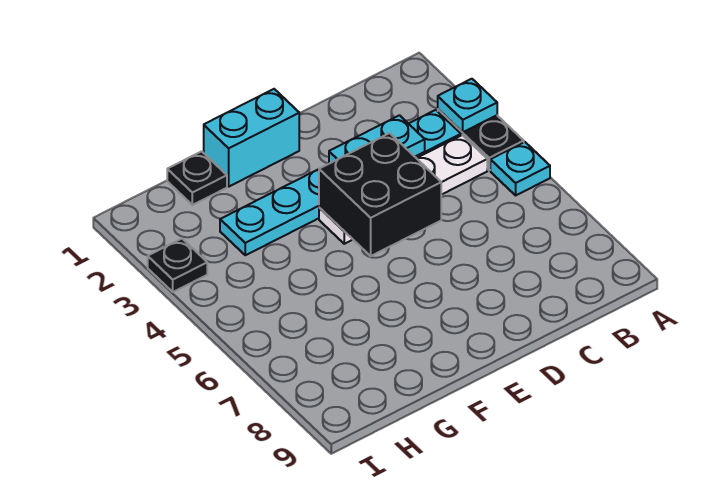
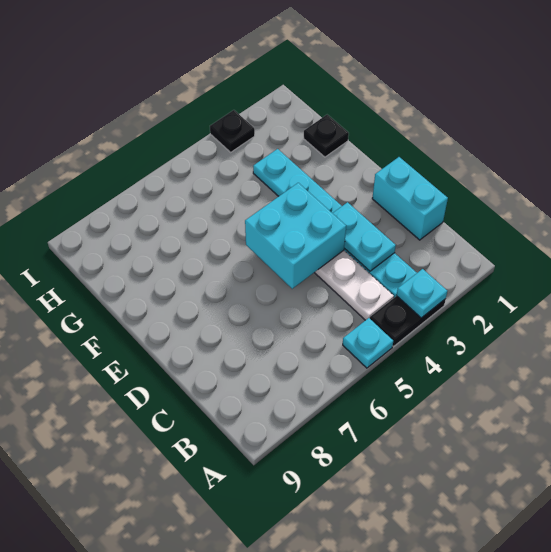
black 2x2 brick [319,133,441,256] -> cyan 2x2 brick [245,183,346,289]
cyan 1x2 brick [204,89,299,186] -> cyan 1x2 brick moved to [372,157,448,240]

